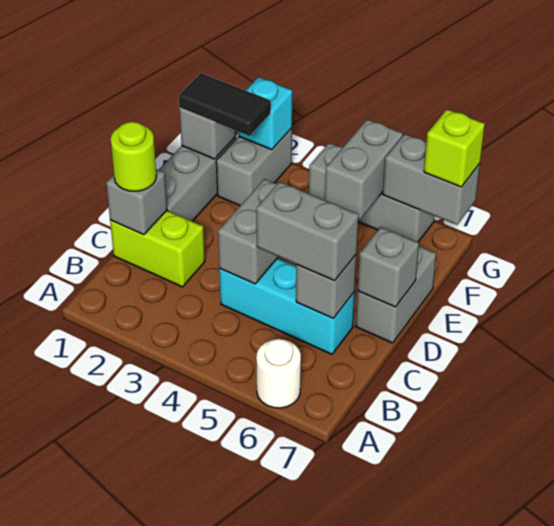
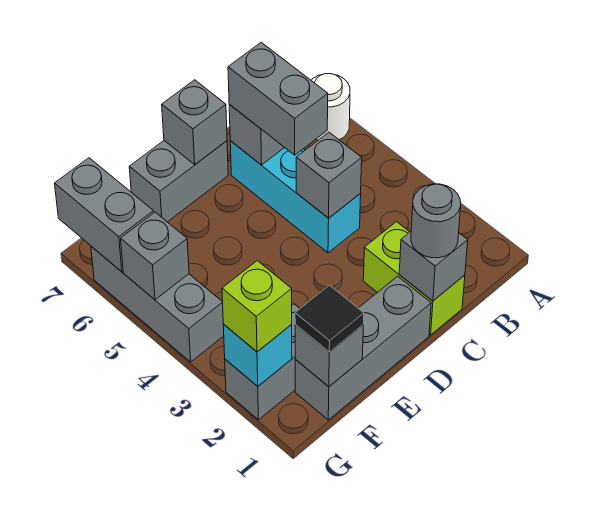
lime 1x1 round brick [111,122,156,191] -> grey 1x1 round brick [411,184,461,258]
grey 1x2 brick [218,179,278,284] -> grey 1x1 brick [296,132,362,218]
black 1x2 tile [179,73,271,136] -> black 1x1 tile [295,285,364,352]
grey 1x2 brick [325,119,403,219] -> grey 1x1 brick [121,212,189,300]
lime 1x1 brick [424,109,485,187] -> lime 1x1 brick moved to [222,261,292,352]

